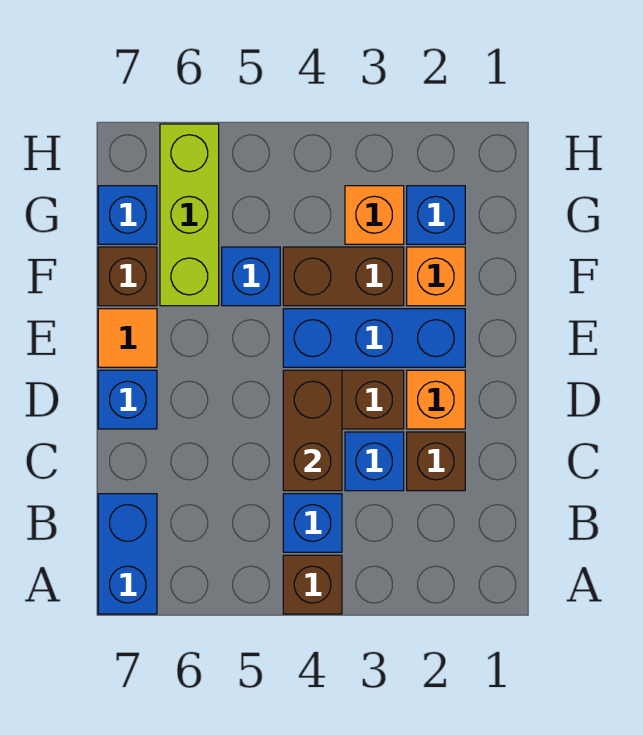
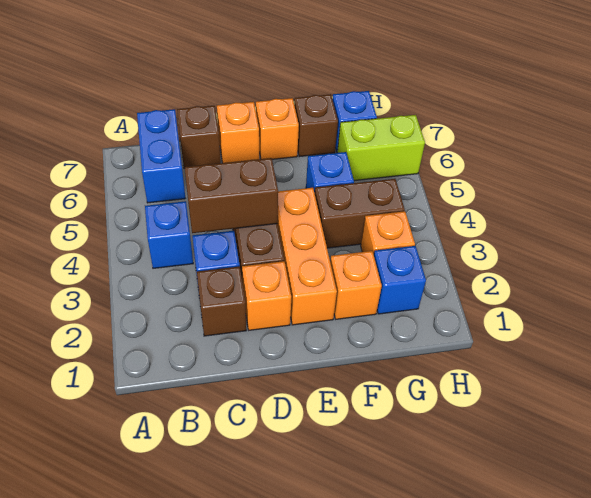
brown 1x1 brick [283,555,342,614] -> brown 1x1 brick moved to [177,106,221,168]
blue 1x2 brick [98,494,157,614] -> blue 1x2 brick turned to [137,109,185,203]
blue 1x1 brick [98,370,157,429] -> orange 1x1 brick [217,102,259,163]
blue 1x3 brick [283,309,465,367] -> orange 1x3 brick [277,188,337,325]
orange 1x1 tile [98,309,157,367] -> orange 1x1 brick [256,98,299,159]
brown 1x2 brick [283,247,404,306] -> brown 1x2 brick turned to [315,179,405,248]
lime 1x3 brick [160,124,219,306] -> lime 1x2 brick [337,115,425,181]

